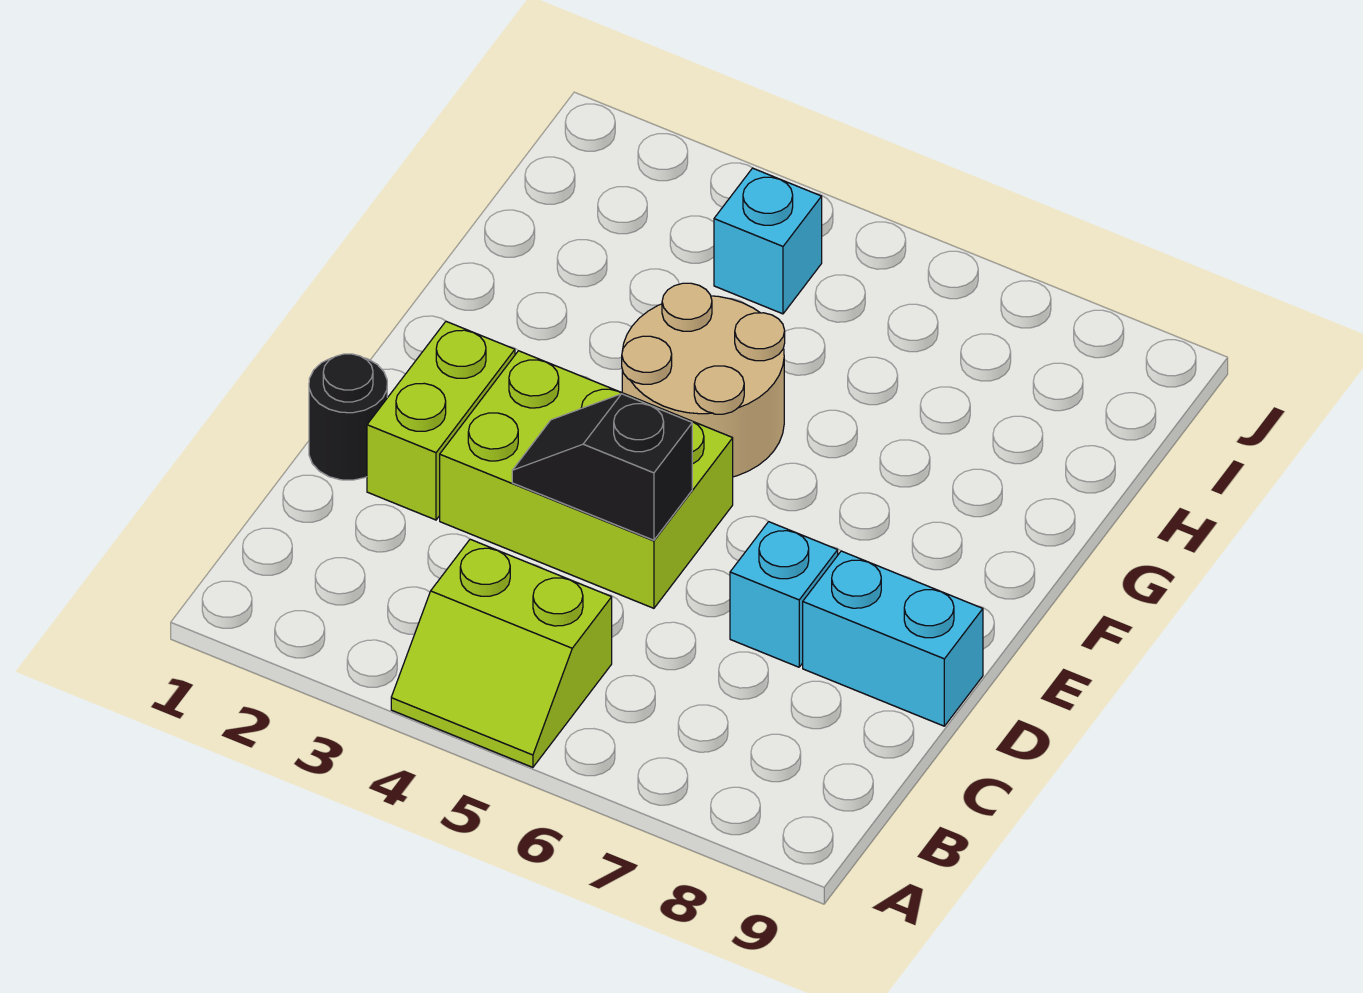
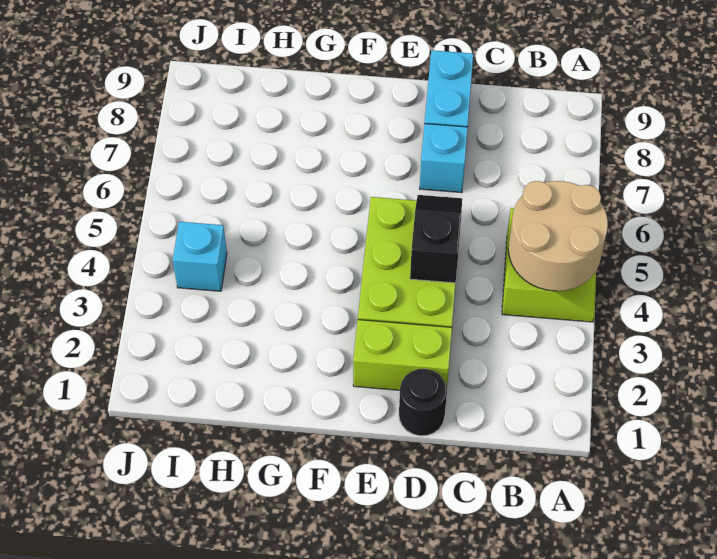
black 1x2 slope [512,394,692,540] -> black 1x2 slope turned to [410,195,462,283]
tan 2x2 round brick [622,283,785,477] -> tan 2x2 round brick moved to [508,181,608,291]

